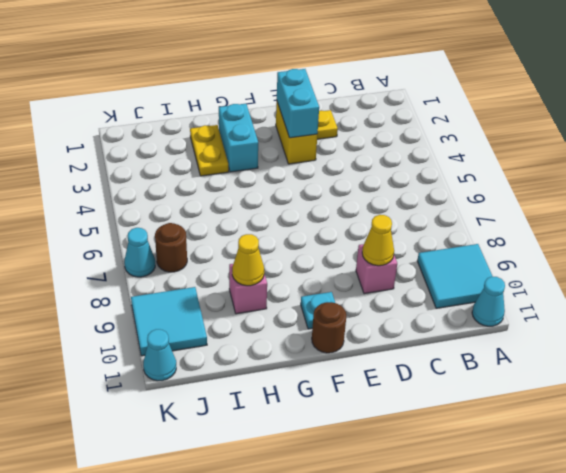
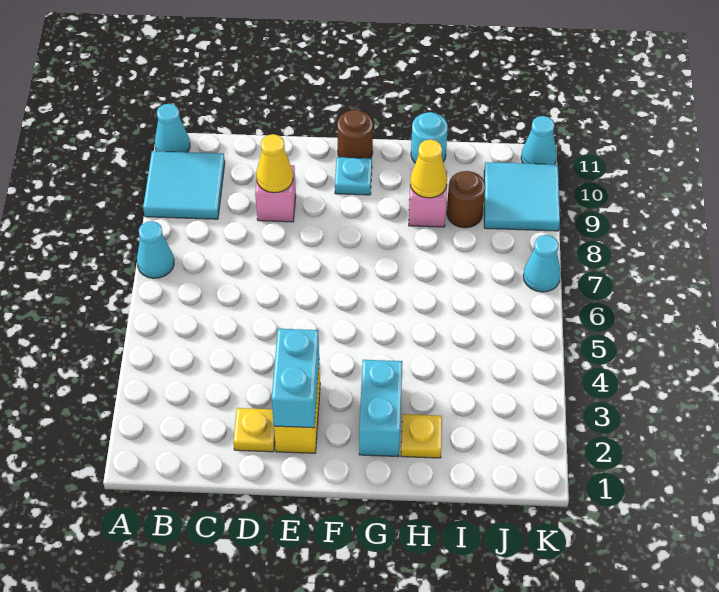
none -> cyan 1x1 cone [137,221,174,278]
yellow 1x2 plate [190,125,229,176] -> yellow 1x1 plate [401,414,442,458]
none -> cyan 1x1 round brick [411,112,448,163]
brown 1x1 round brick [155,223,187,272] -> brown 1x1 round brick moved to [447,171,485,228]

